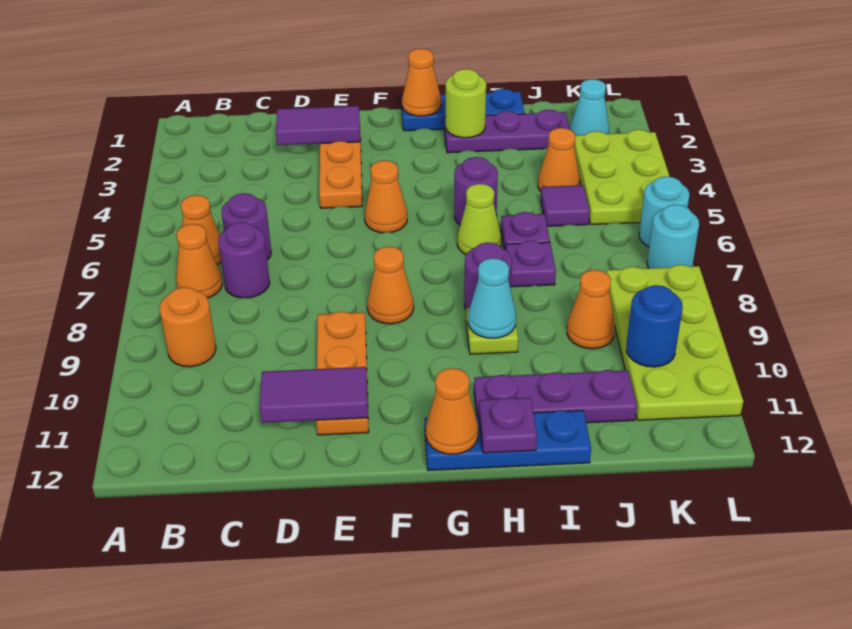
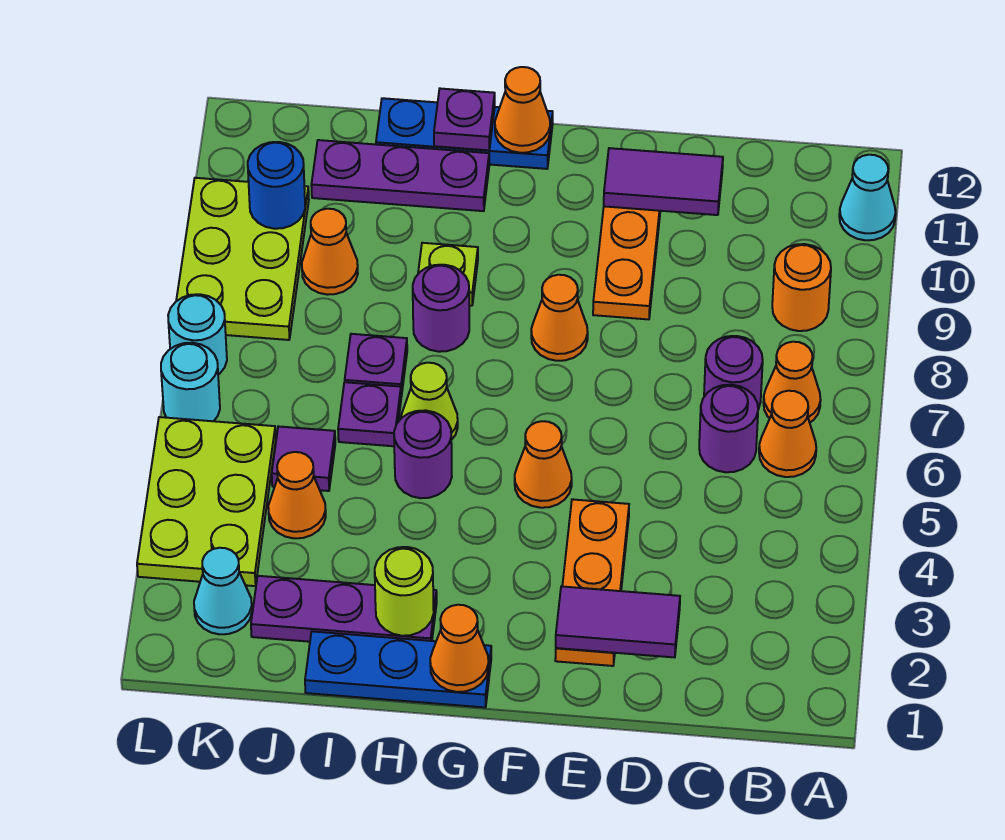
cyan 1x1 cone [468,258,516,338] -> cyan 1x1 cone moved to [839,155,896,240]
lime 2x4 plate [606,265,743,420] -> lime 2x3 plate [176,178,309,340]

